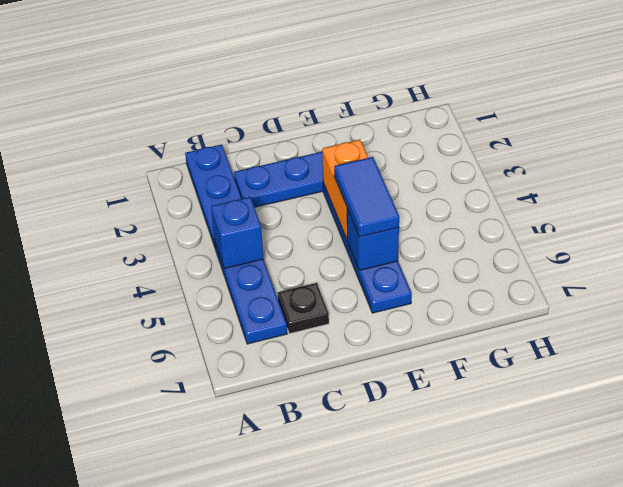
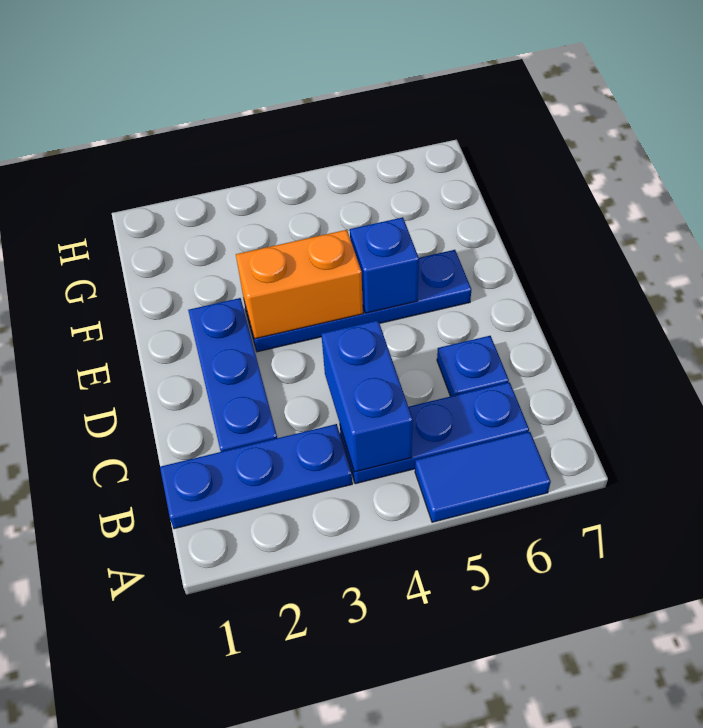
blue 1x1 brick [211,197,263,269] -> blue 1x2 brick [321,320,413,472]
black 1x1 plate [278,283,329,334] -> blue 1x1 plate [437,336,509,396]
blue 1x2 tile [334,157,399,237] -> blue 1x2 tile moved to [415,432,551,522]

